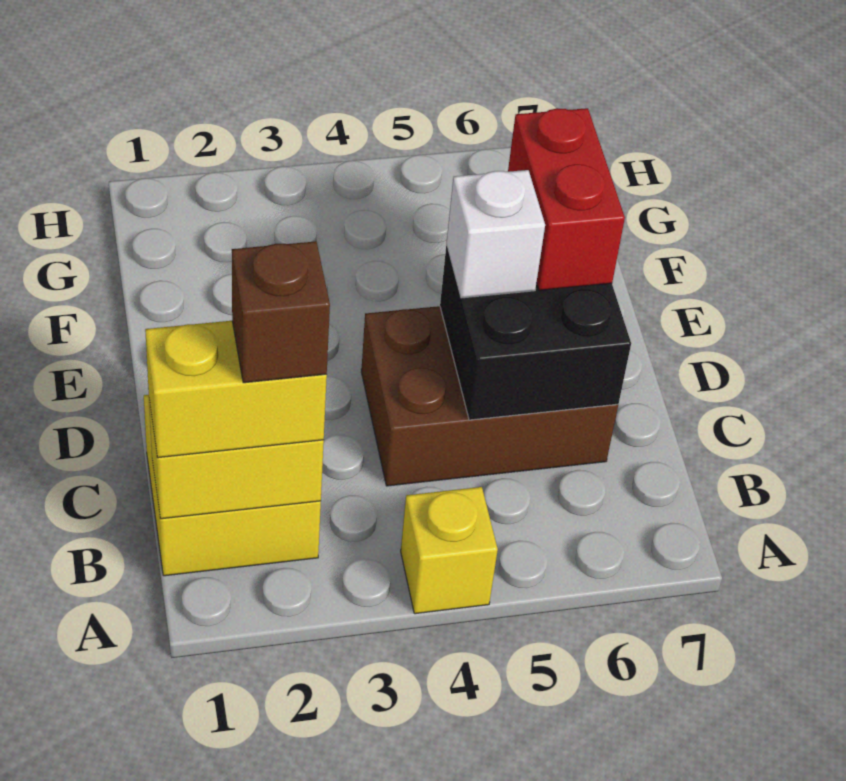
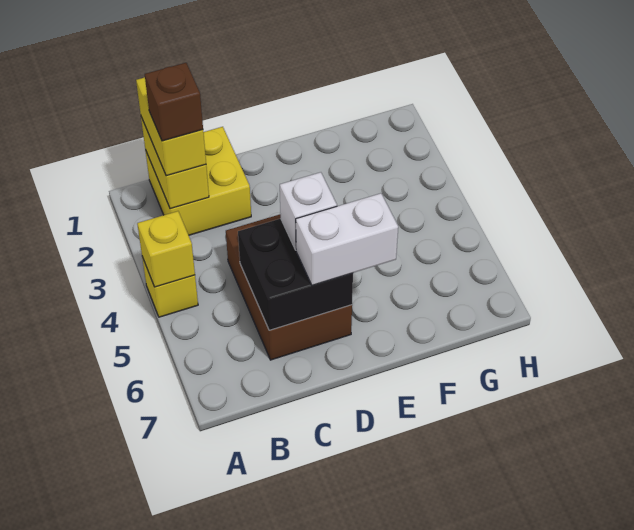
none -> yellow 1x1 brick [137,211,195,287]
red 1x2 brick [508,108,625,290] -> white 1x2 brick [296,193,398,285]

